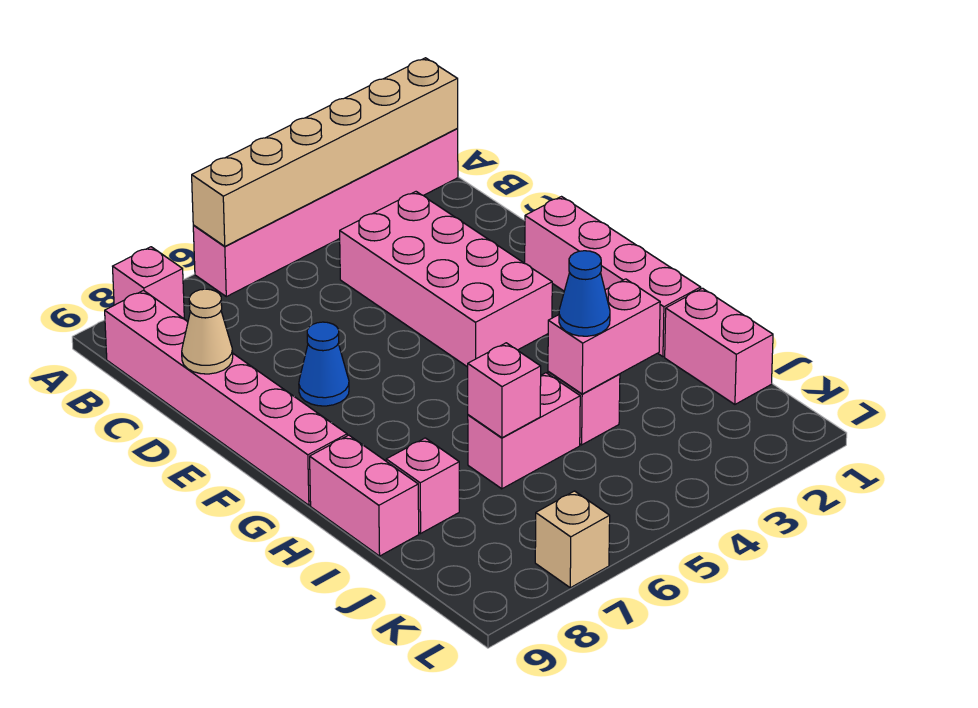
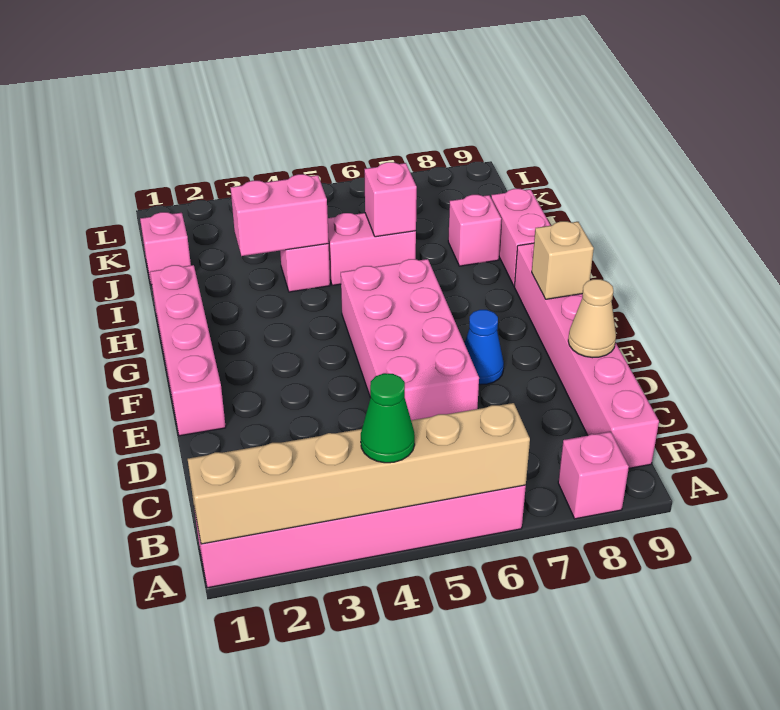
none -> green 1x1 cone [361,373,415,463]
pink 2x4 brick [340,192,552,367] -> pink 2x4 brick moved to [341,259,479,420]
pink 1x2 brick [665,288,773,404] -> pink 1x1 brick [140,212,191,285]
blue 1x1 cone [559,251,610,336] -> none
tan 1x1 brick [535,491,610,588] -> tan 1x1 brick moved to [532,221,594,299]

